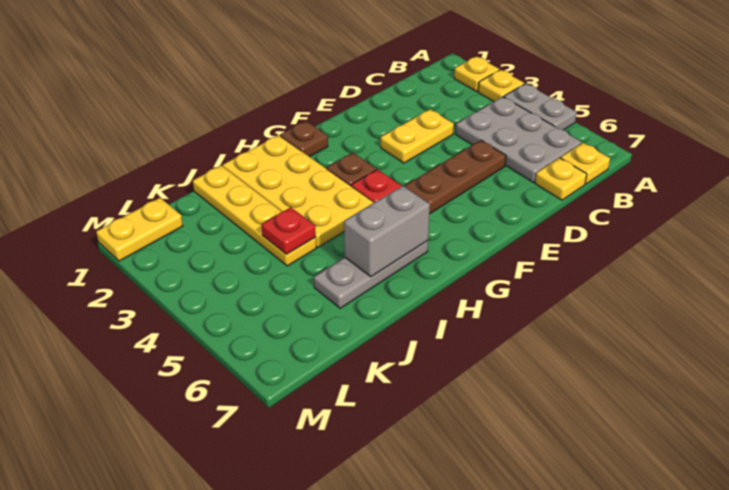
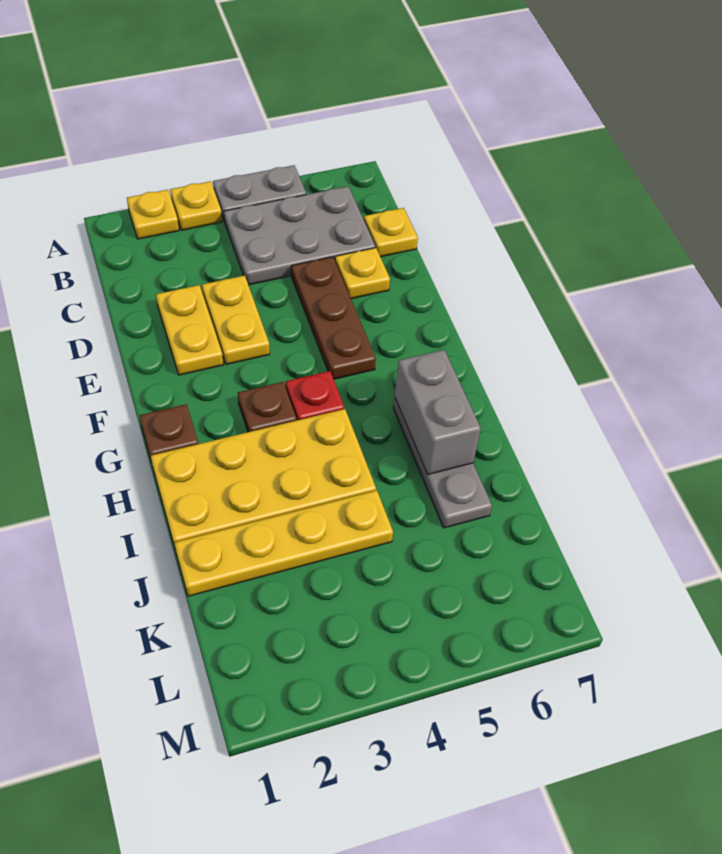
yellow 1x1 plate [561,143,610,184] -> yellow 1x1 plate moved to [335,248,390,299]
red 1x1 plate [261,207,316,254] -> none
yellow 1x2 plate [96,198,183,261] -> yellow 1x2 plate moved to [156,285,223,375]

